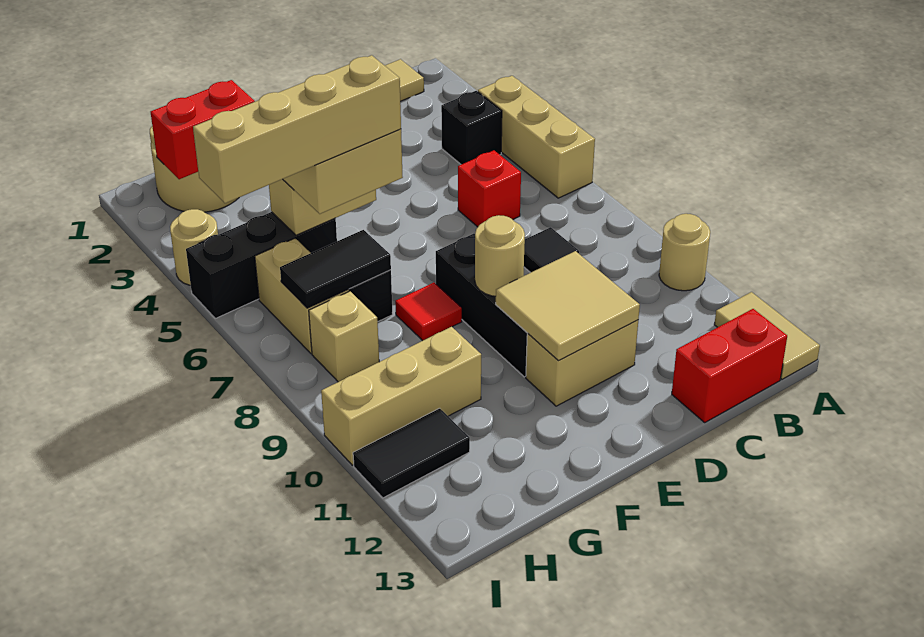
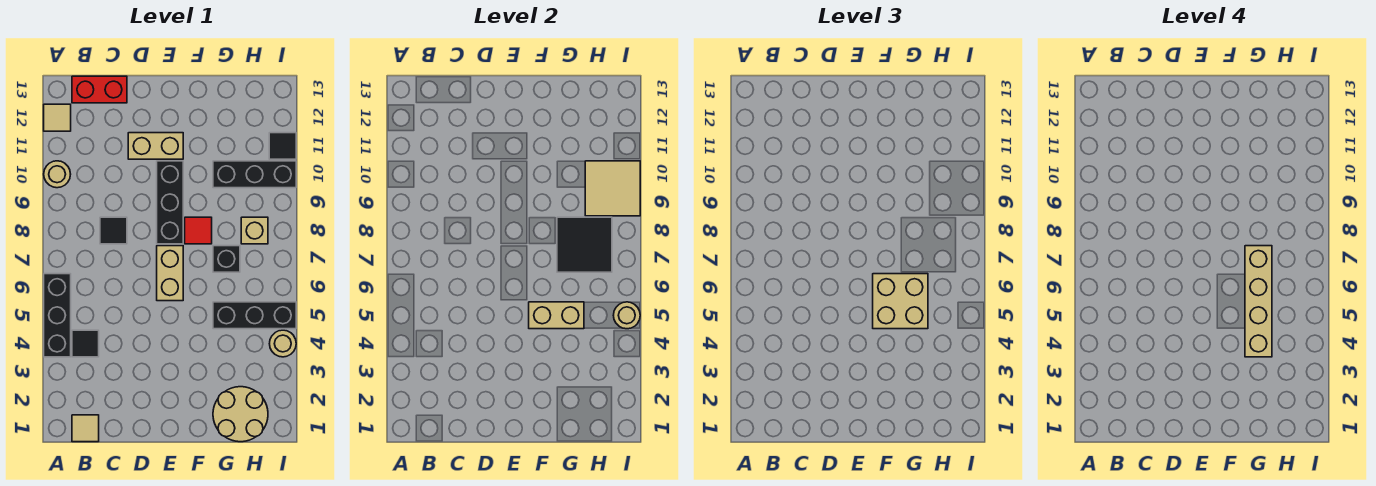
tan 1x3 brick [478,76,595,198] -> black 1x3 brick [44,274,71,357]
tan 1x2 tile [714,292,820,379] -> tan 1x1 tile [44,104,71,131]
black 1x1 brick [441,91,502,165] -> black 1x1 tile [72,330,99,357]
red 1x1 brick [458,150,521,227] -> none
tan 2x2 tile [496,251,640,361] -> tan 2x2 tile moved to [585,161,640,216]
tan 1x1 round brick [475,215,525,296] -> tan 1x1 round brick moved to [613,302,640,329]
tan 1x4 brick [193,55,401,203] -> tan 1x4 brick turned to [1245,246,1272,357]
red 1x2 brick [151,80,255,179] -> none
black 1x2 tile [280,230,391,308] -> black 2x2 tile [557,217,612,272]
tan 1x3 brick [321,327,481,465] -> black 1x3 brick [213,161,296,188]
tan 1x2 brick [255,238,349,353] -> tan 1x2 brick moved to [157,246,183,301]
black 1x2 tile [353,408,470,498] -> black 1x1 tile [269,133,296,159]

